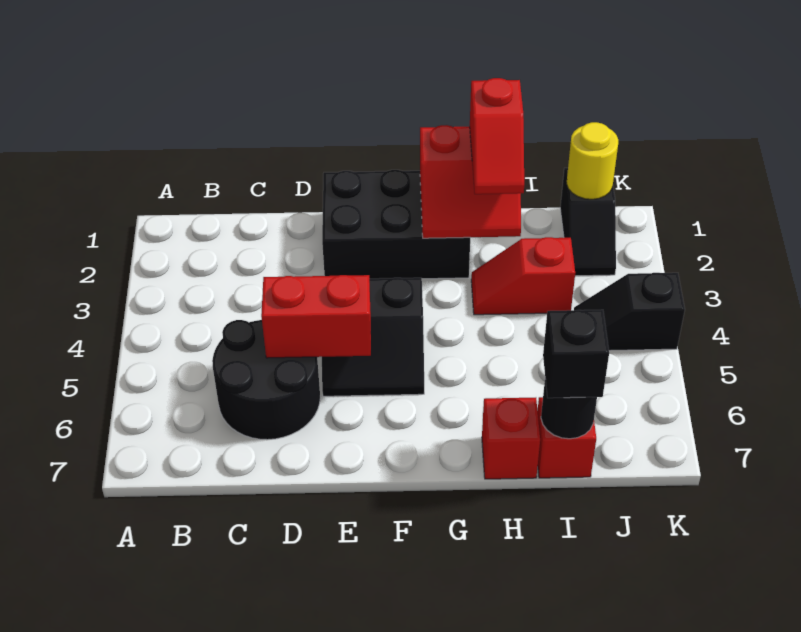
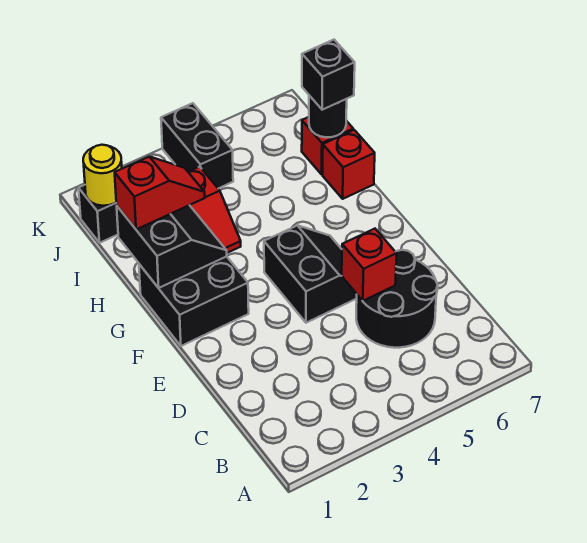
red 1x2 brick [261,275,371,358] -> red 1x1 brick [342,229,397,301]
black 2x3 brick [322,170,470,279] -> black 2x2 brick [139,256,249,346]
red 2x2 slope [420,125,521,238] -> black 2x2 slope [117,205,227,288]
black 1x2 slope [574,273,685,351] -> black 1x2 brick [161,103,233,188]

